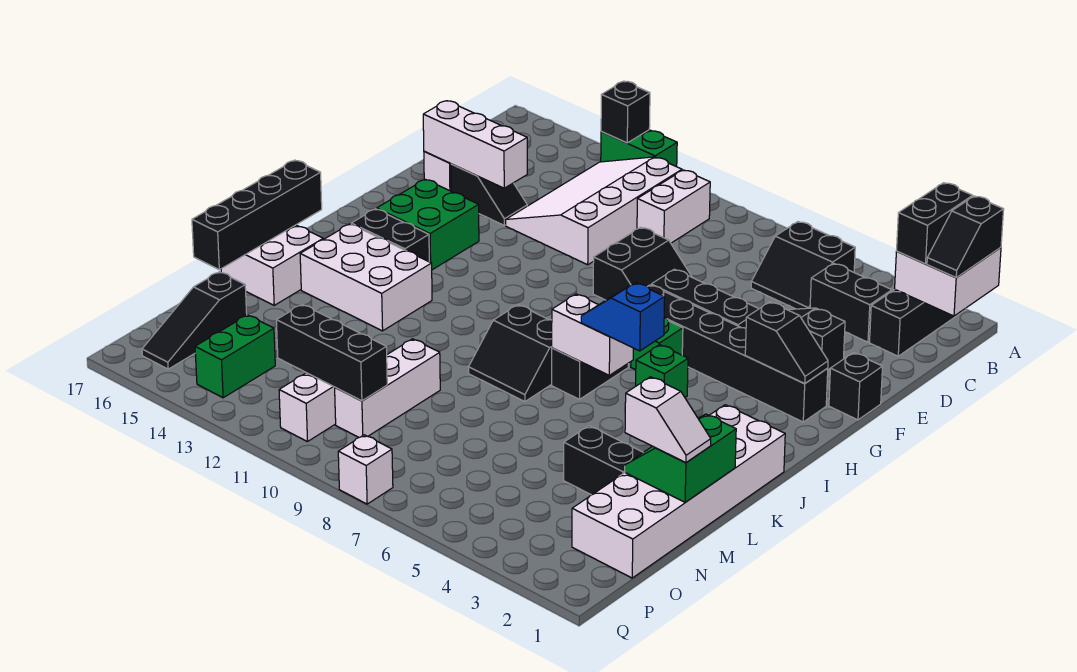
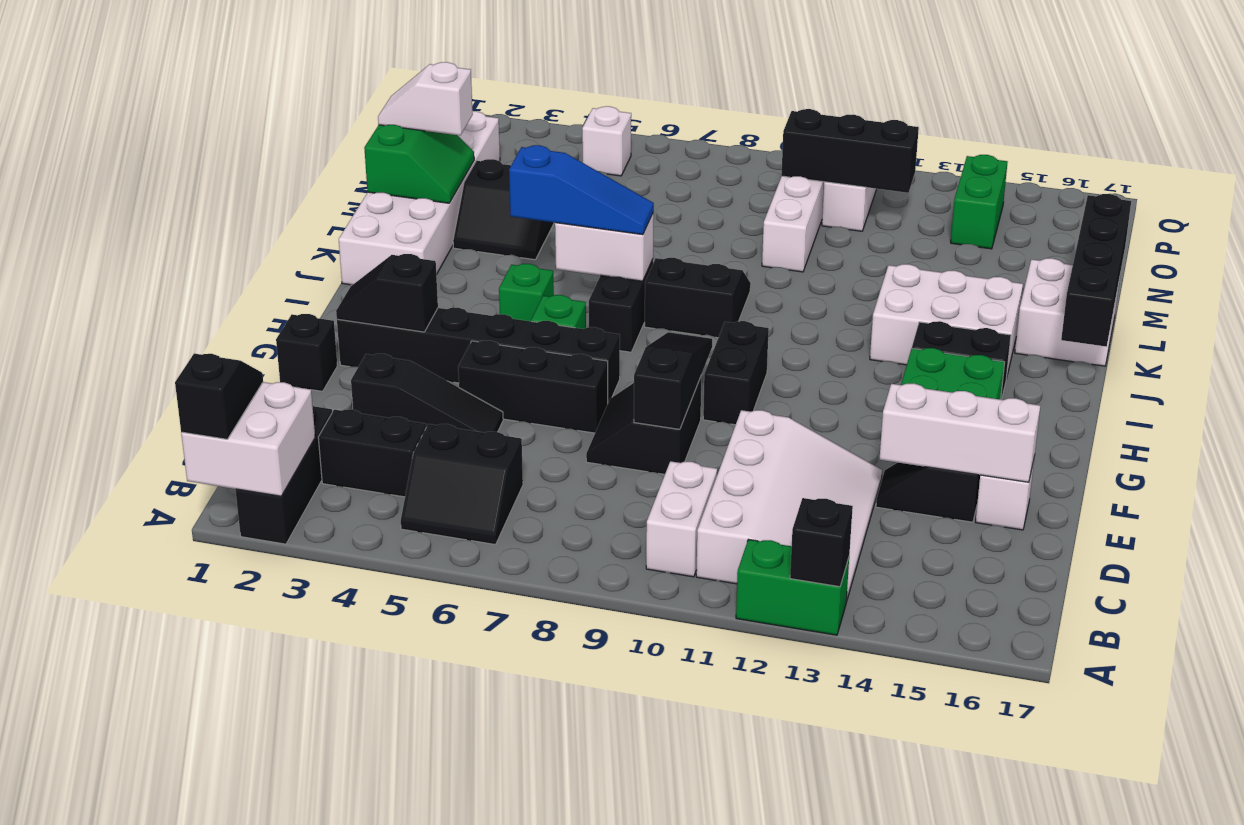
black 1x2 brick [897,183,973,264] -> black 1x2 brick moved to [703,321,769,425]
black 2x2 slope [751,222,855,309] -> black 2x2 slope turned to [401,424,523,545]
blue 1x2 slope [581,283,665,351] -> blue 1x3 slope [509,145,654,235]
black 1x3 slope [142,272,247,369] -> black 1x3 slope moved to [634,332,712,429]
white 1x1 brick [338,435,393,504] -> white 1x1 brick moved to [582,106,631,176]

